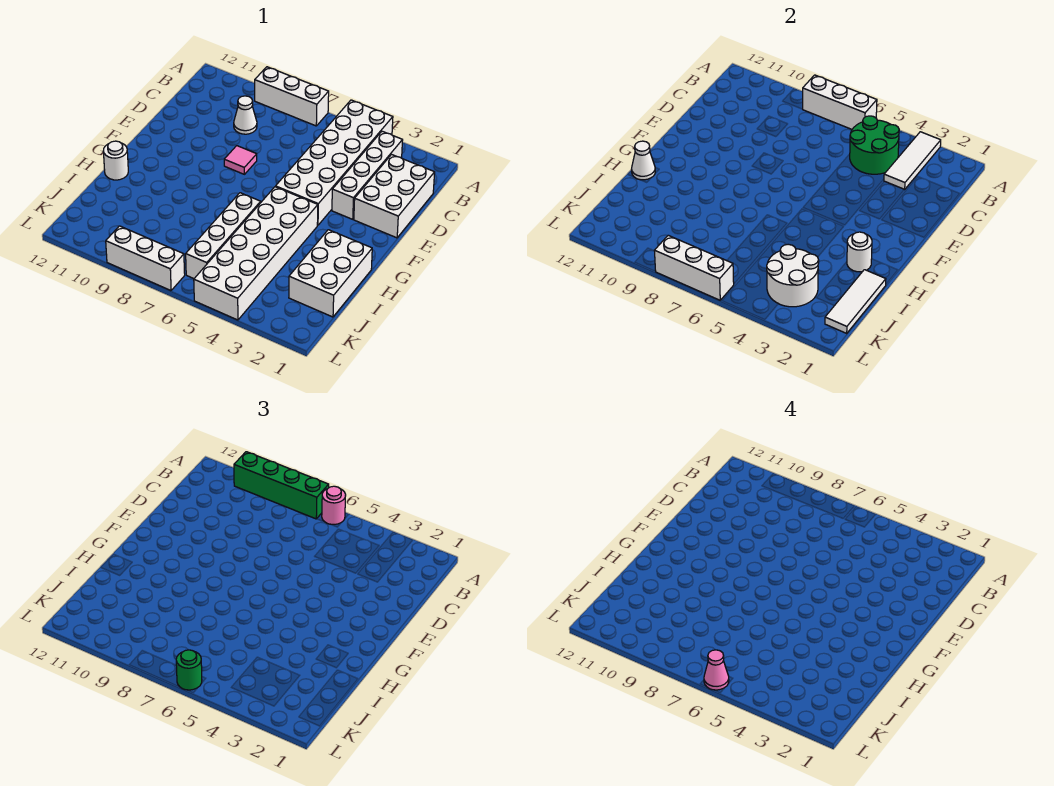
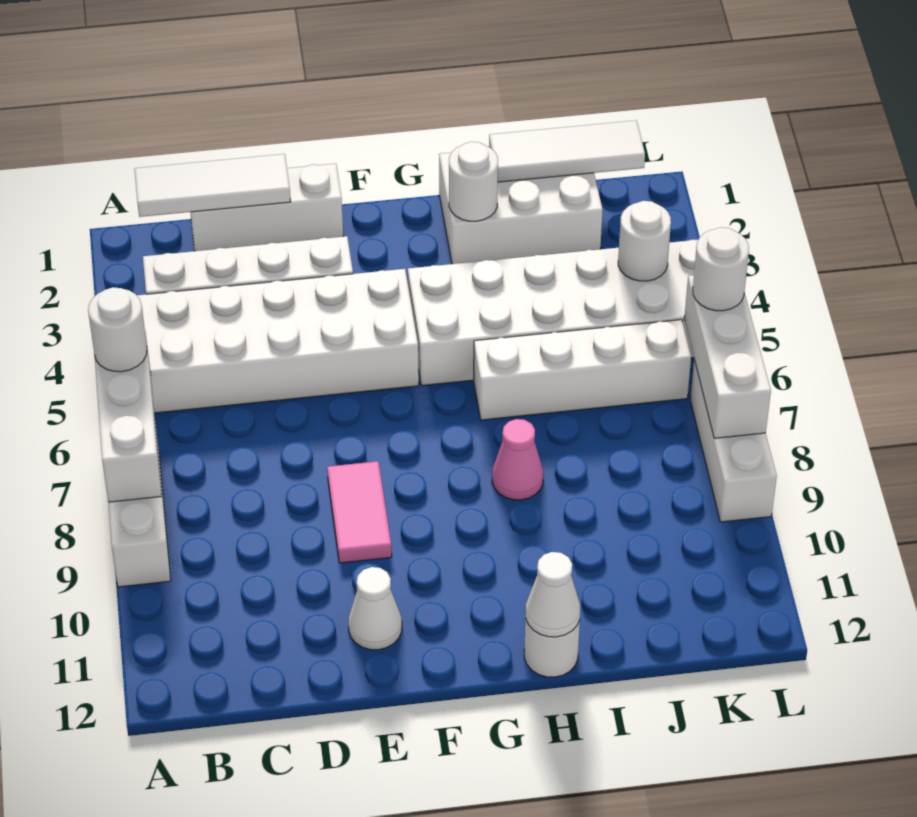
white 1x3 tile [884,132,941,190] -> white 1x3 tile moved to [134,154,291,217]
pink 1x1 round brick [322,486,346,524] -> white 1x1 round brick [88,287,147,372]
green 1x4 brick [234,452,329,519] -> none
green 2x2 round brick [850,116,899,174] -> none
white 2x3 brick [354,155,435,238] -> white 1x3 brick [190,164,343,251]
white 1x1 cone [234,96,257,134] -> white 1x1 cone moved to [348,567,402,650]
pink 1x1 tile [224,146,257,174] -> pink 1x2 tile [327,461,392,563]
white 2x2 round brick [767,244,819,307] -> white 1x1 round brick [618,201,671,281]
green 1x1 round brick [176,650,202,690] -> white 1x1 round brick [693,227,749,311]
pink 1x1 cone [704,650,729,690] -> pink 1x1 cone moved to [492,419,543,500]

